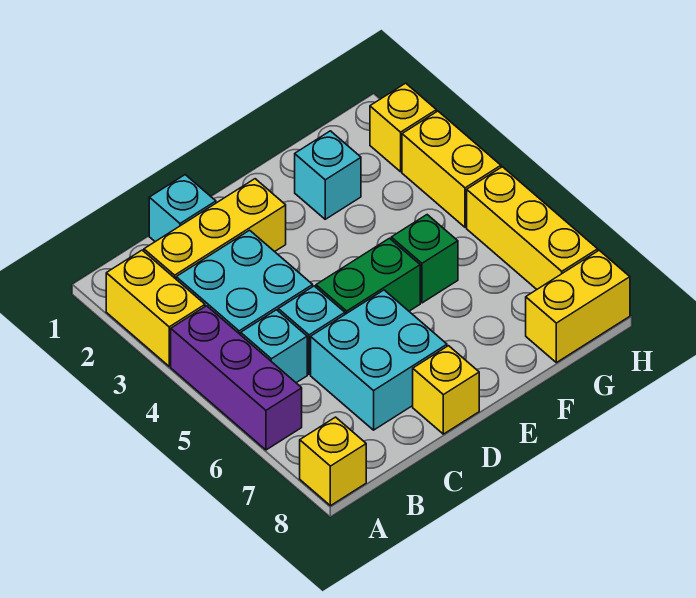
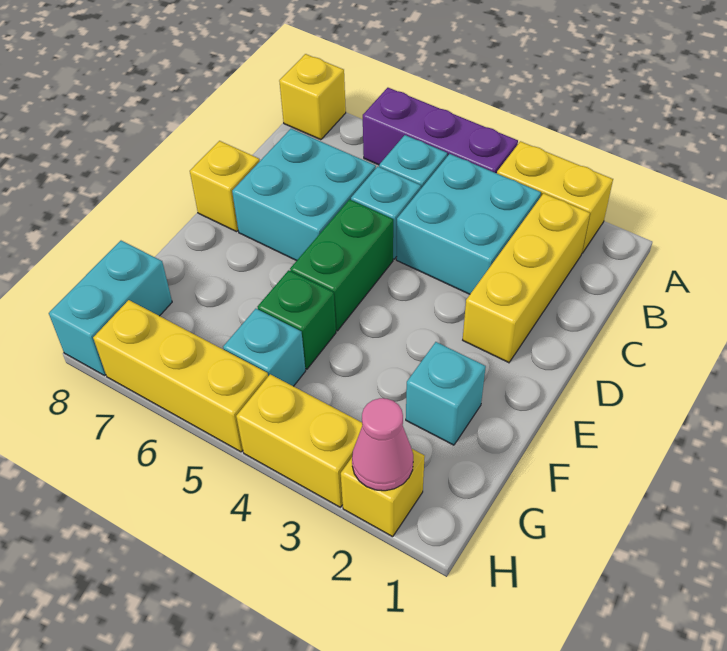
cyan 1x1 brick [149,175,216,242] -> cyan 1x1 brick moved to [223,309,306,386]
yellow 1x2 brick [526,250,630,363] -> cyan 1x2 brick [49,241,172,375]
none -> pink 1x1 cone [352,398,413,491]

